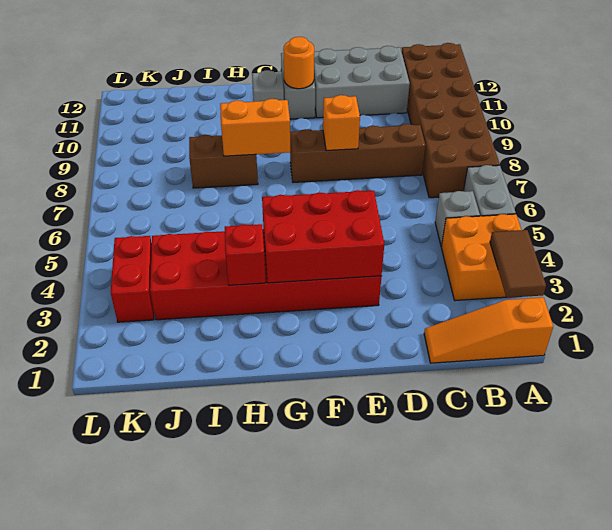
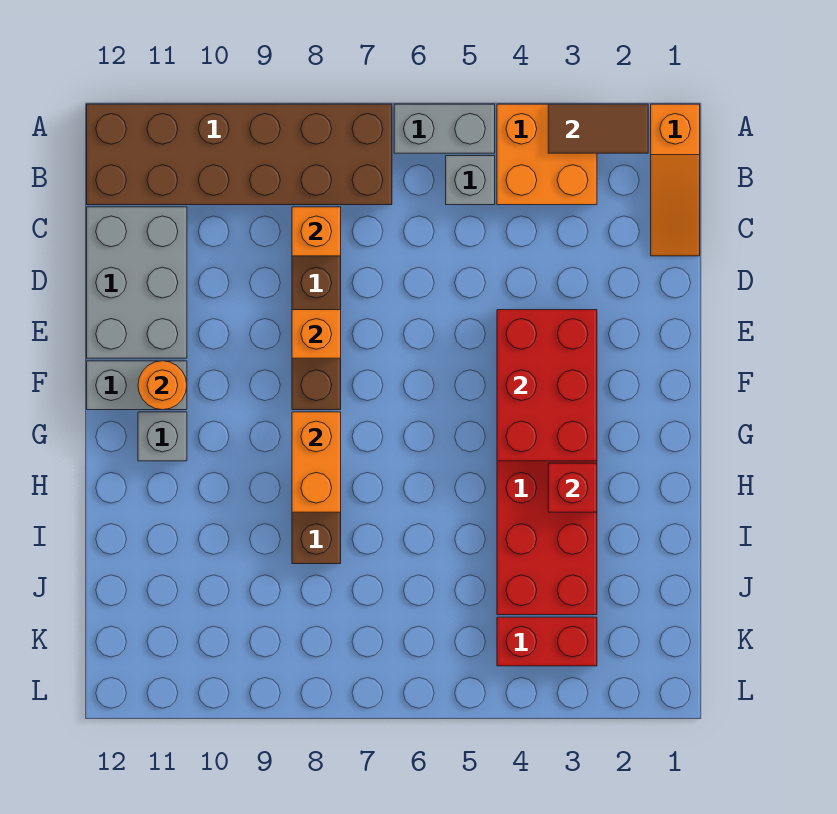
none -> orange 1x1 brick [292,207,341,256]

